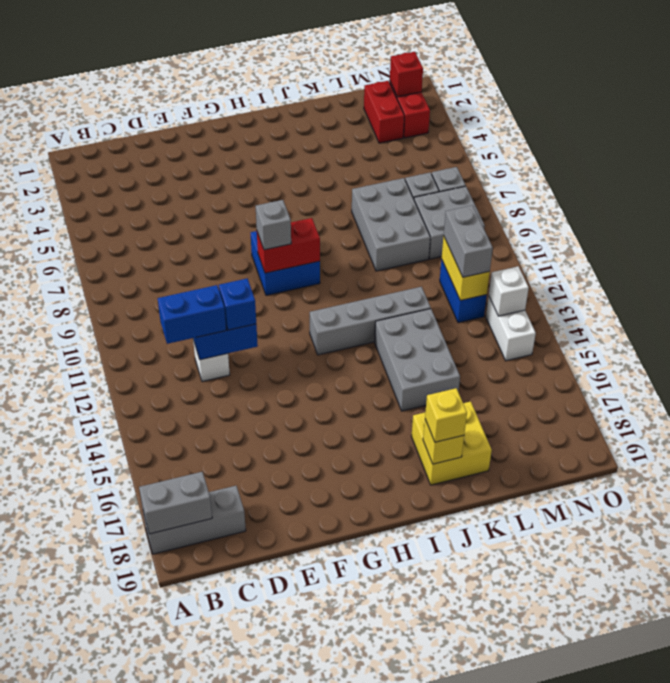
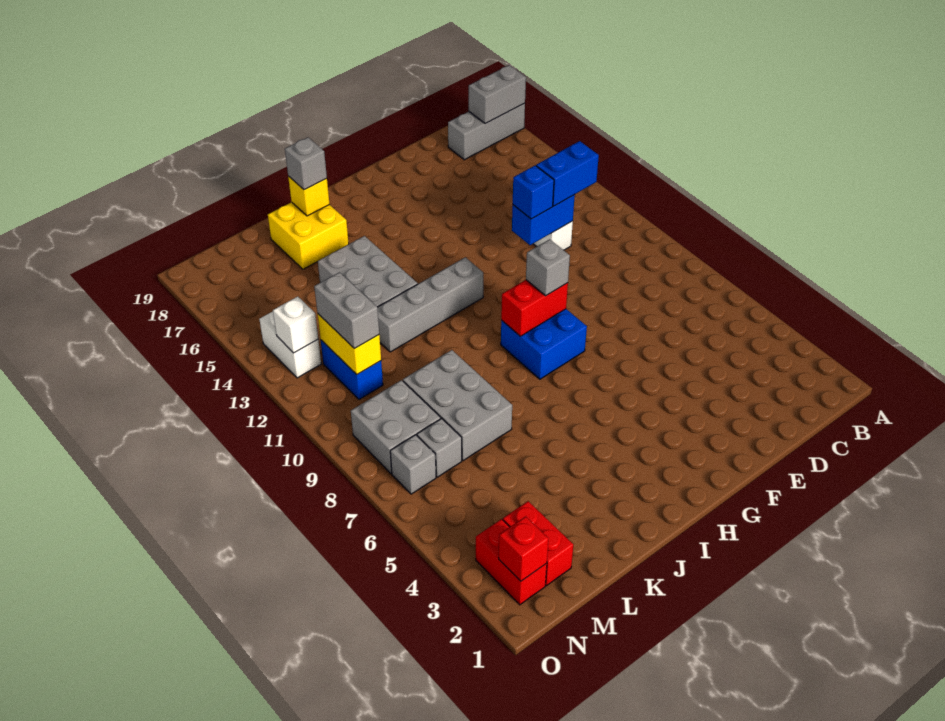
yellow 1x1 brick [425,388,467,442] -> grey 1x1 brick [285,137,327,190]

